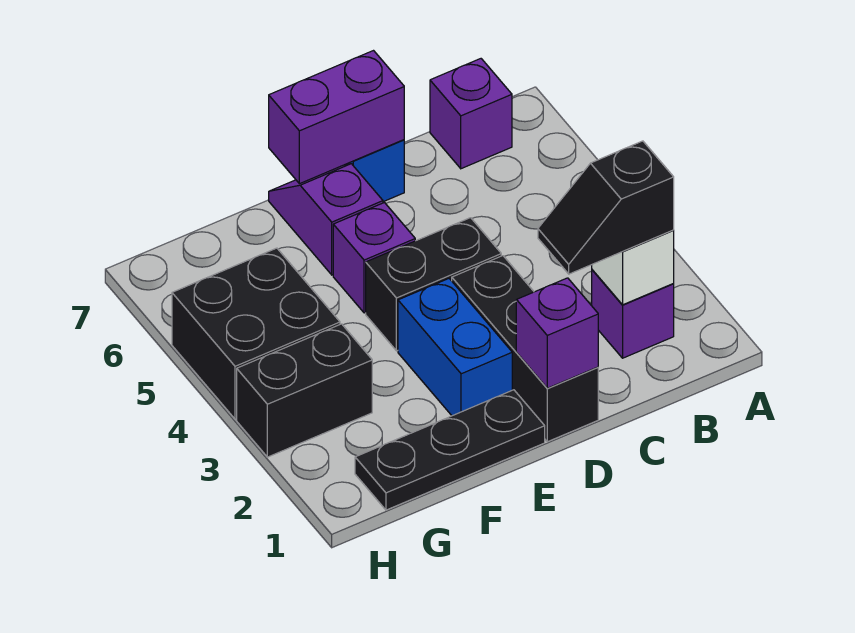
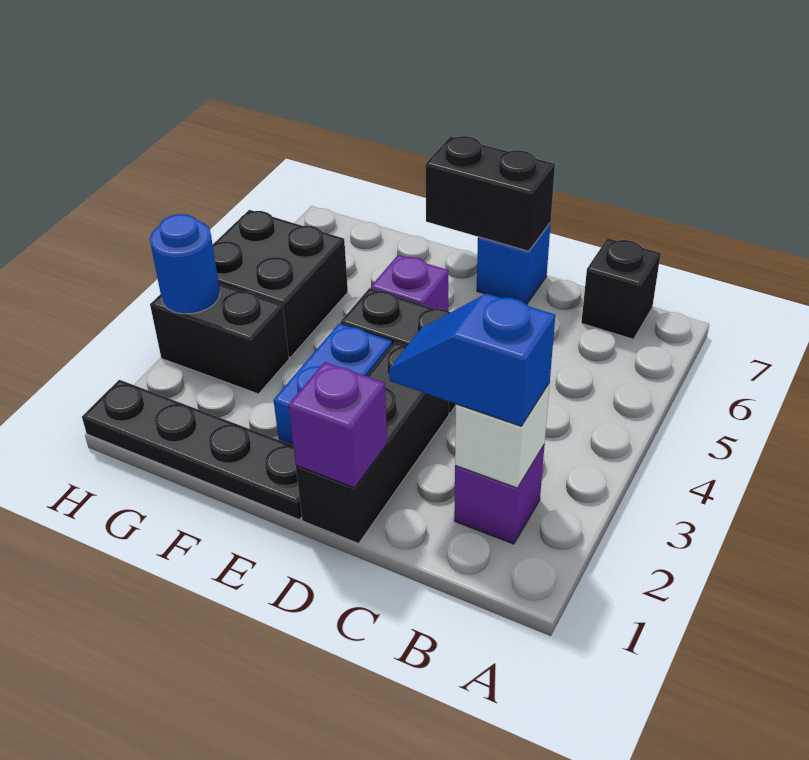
black 1x2 slope [538,141,674,274] -> blue 1x2 slope [389,293,555,426]
purple 1x1 brick [430,59,512,169] -> black 1x1 brick [581,238,661,339]
purple 1x2 brick [269,51,404,184] -> black 1x2 brick [426,136,555,251]
black 1x3 plate [355,390,545,510] -> black 1x4 plate [82,380,302,520]
purple 1x2 slope [269,164,383,275] -> none
none -> blue 1x1 round brick [150,214,220,314]

